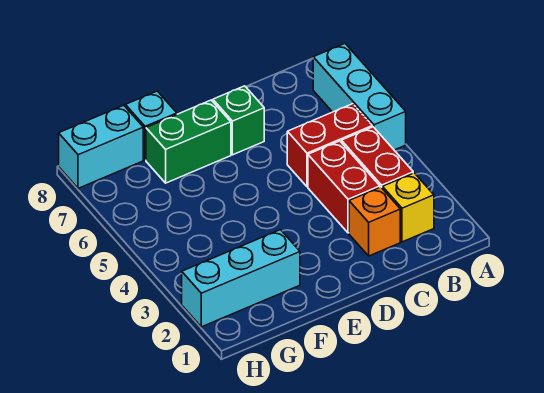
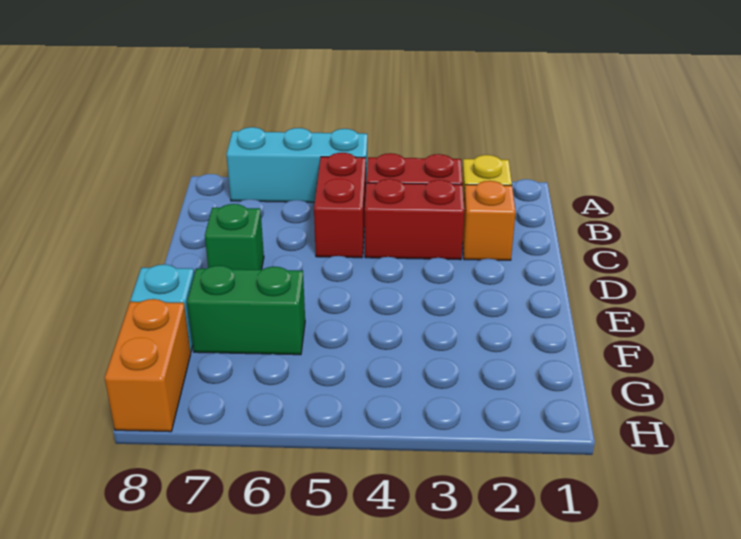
green 1x2 brick [146,100,231,183] -> green 1x2 brick turned to [187,266,305,355]
cyan 1x3 brick [182,230,300,327] -> none
cyan 1x2 brick [59,105,143,188] -> orange 1x2 brick [105,299,191,432]

